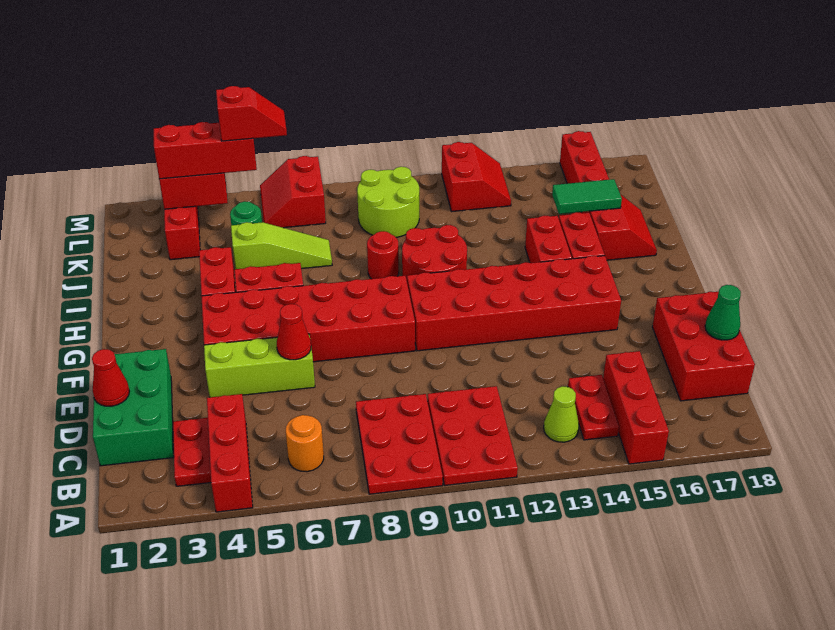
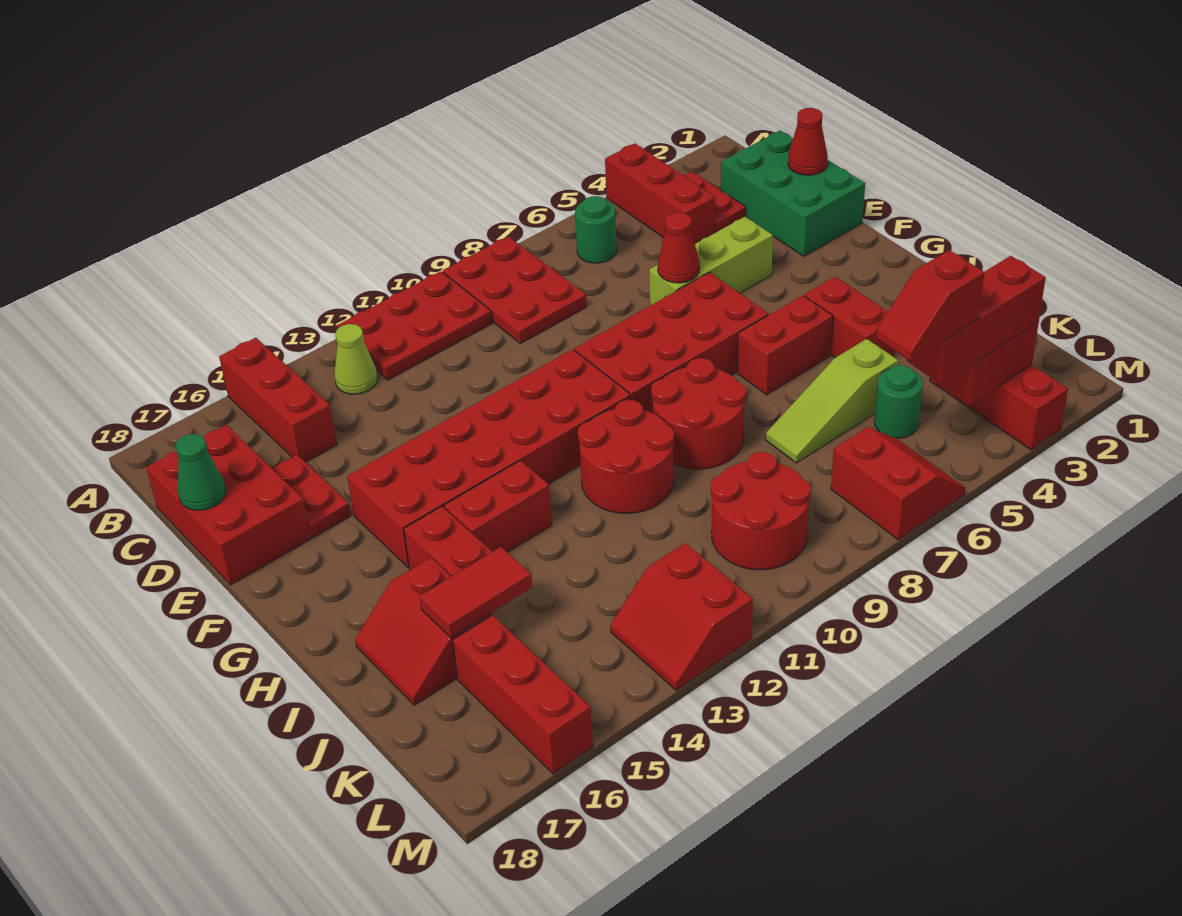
red 2x3 plate [427,386,518,485] -> red 2x3 plate turned to [337,271,492,380]
orange 1x1 round brick [286,415,324,472] -> green 1x1 round brick [575,196,617,263]
red 1x2 plate [568,375,619,440] -> red 1x2 plate moved to [272,455,351,538]
red 2x6 brick [201,276,415,362] -> red 2x4 brick [574,272,769,413]
red 1x2 brick [525,216,572,263] -> red 1x2 brick turned to [444,460,552,552]
red 1x1 round brick [367,231,399,279] -> red 2x2 round brick [651,358,746,469]
green 1x2 tile [552,179,622,214] -> red 1x2 tile [420,547,532,638]
lime 2x2 round brick [357,167,419,237] -> red 2x2 round brick [711,452,811,570]

